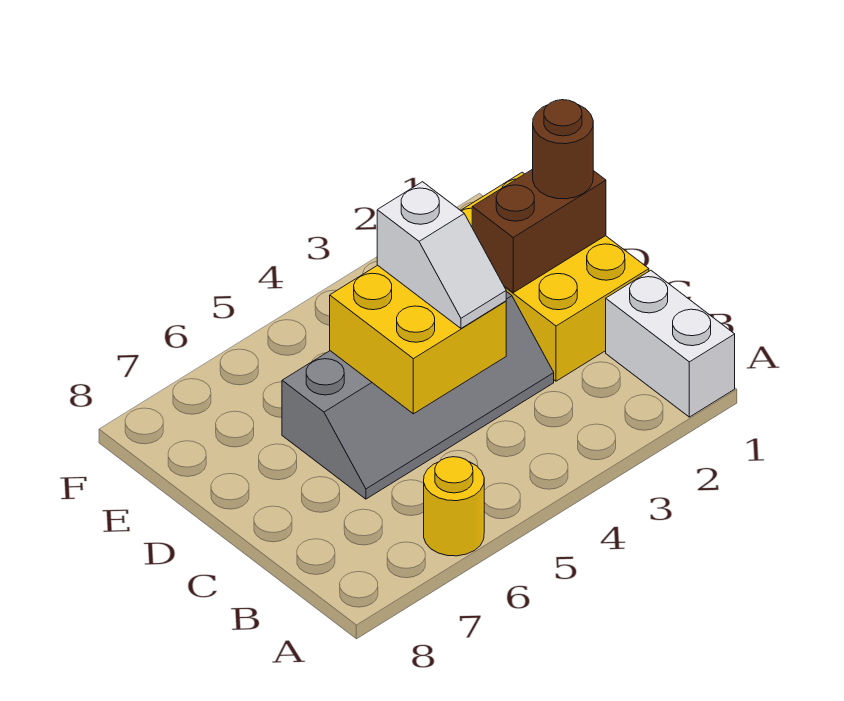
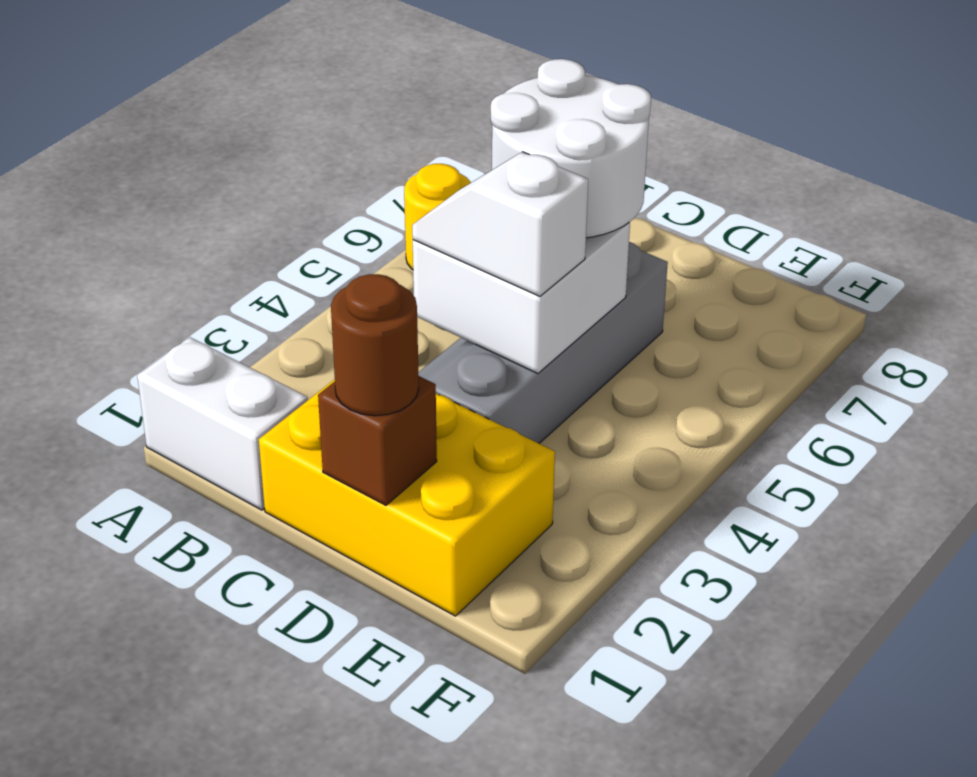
yellow 2x2 brick [330,265,506,414] -> white 2x2 brick [413,222,630,374]
none -> white 2x2 round brick [490,59,651,238]
brown 1x2 brick [472,169,606,293] -> brown 1x1 brick [318,376,437,505]

